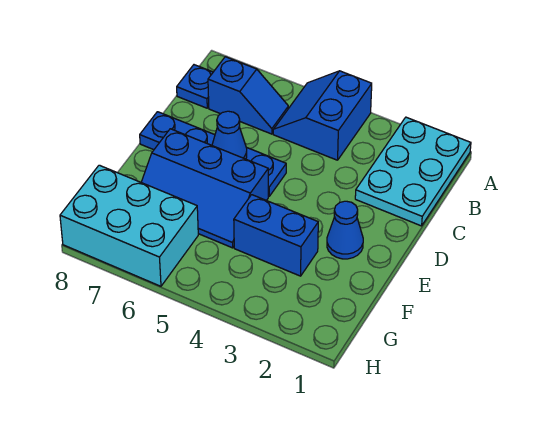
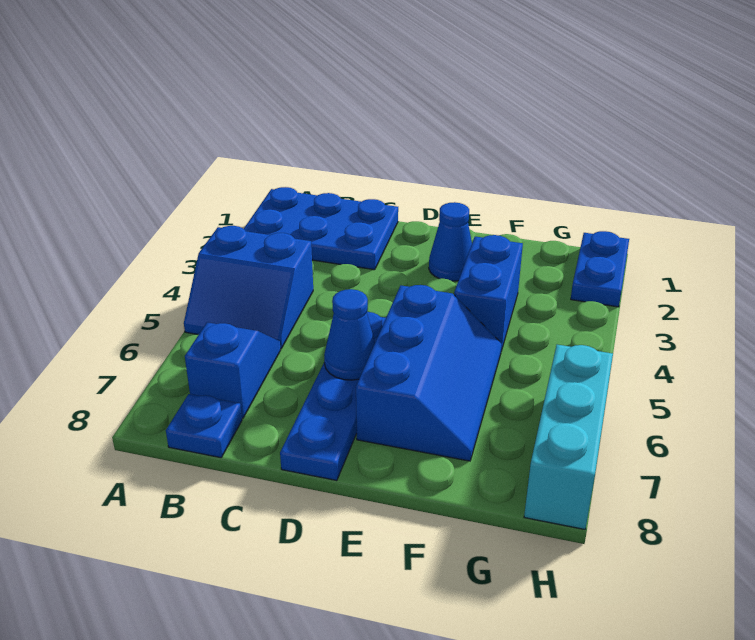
cyan 2x3 plate [355,117,471,226] -> blue 2x3 plate [244,187,398,270]
cyan 2x3 brick [60,165,198,286] -> cyan 1x3 brick [524,345,613,529]
none -> blue 1x2 plate [571,231,629,307]

